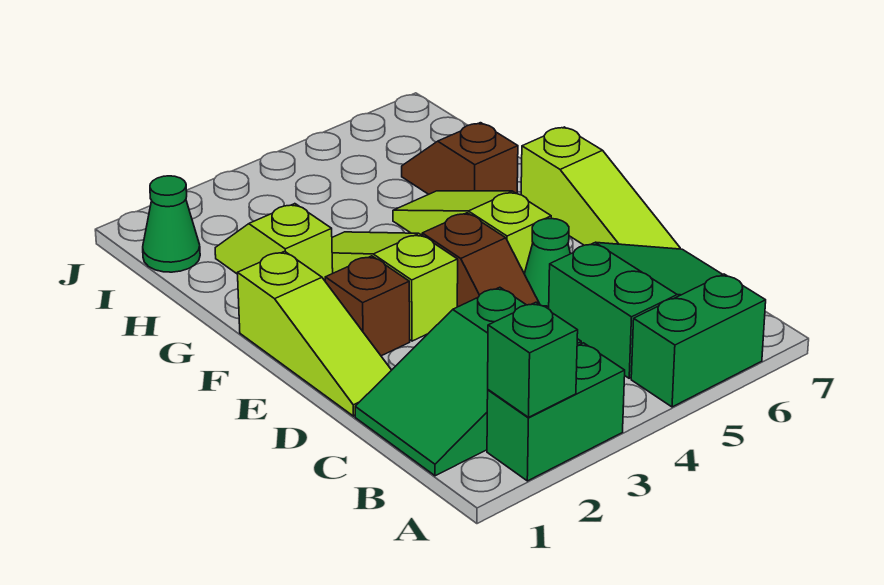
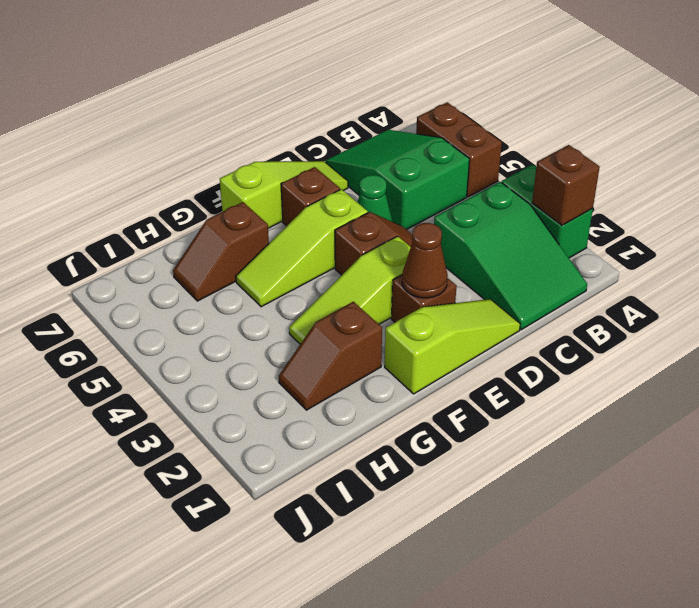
green 1x1 brick [488,302,578,417] -> brown 1x1 brick [532,145,600,225]
green 1x2 brick [631,274,766,407] -> brown 1x2 brick [416,102,502,197]
none -> brown 1x1 cone [402,223,448,298]
none -> brown 1x1 brick [281,167,340,226]
lime 1x2 slope [215,204,333,281] -> brown 1x2 slope [279,302,382,410]
green 1x1 cone [143,176,200,272] -> none

